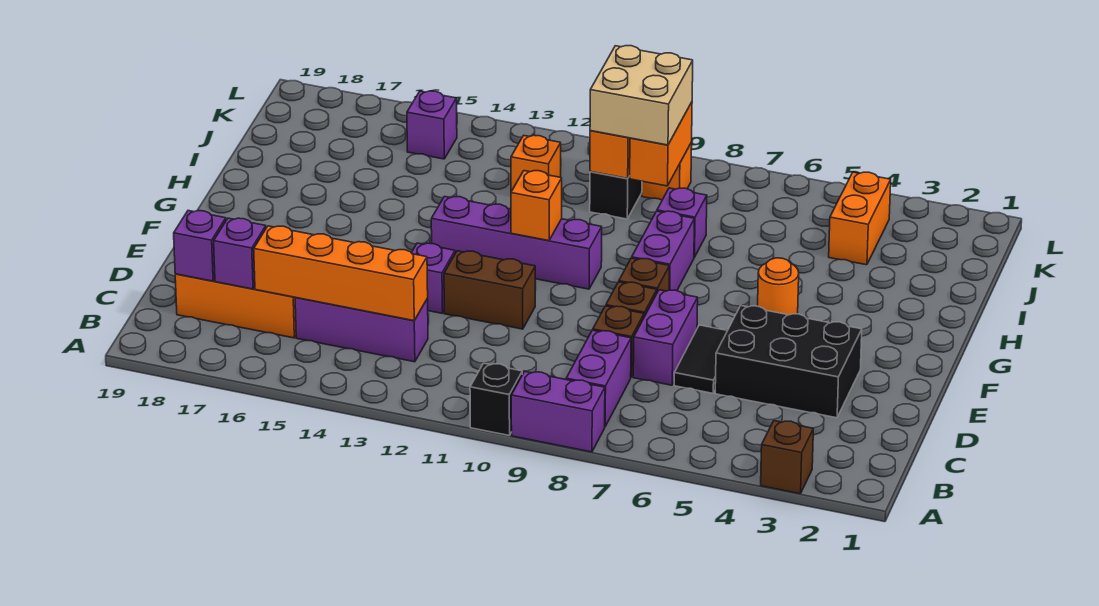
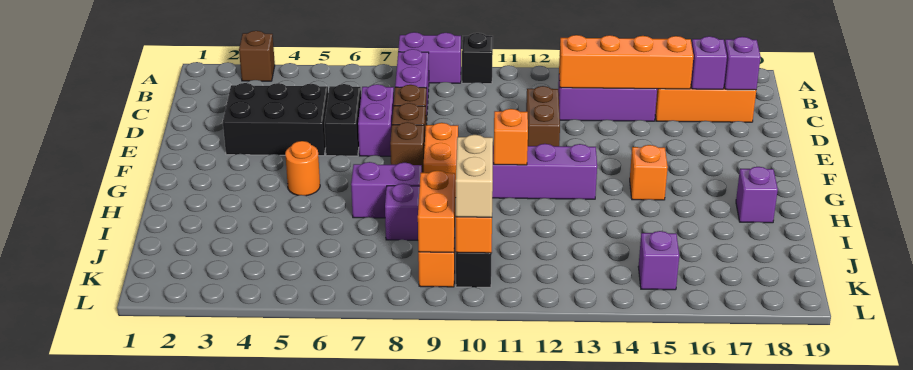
black 1x2 tile [674,325,727,393] -> black 1x2 brick [324,84,361,156]
brown 1x2 brick [444,251,535,329] -> brown 1x2 brick turned to [526,86,560,146]
purple 1x1 brick [411,243,455,313] -> purple 1x1 brick moved to [736,167,778,223]
purple 1x2 brick [632,211,695,291] -> purple 1x2 brick turned to [351,162,422,218]
orange 1x2 brick [829,172,891,265] -> orange 1x2 brick moved to [424,123,458,197]
tan 2x2 brick [590,46,693,145] -> tan 1x2 brick [455,135,493,217]
orange 1x1 brick [511,135,561,192] -> orange 1x1 brick moved to [630,145,668,200]

